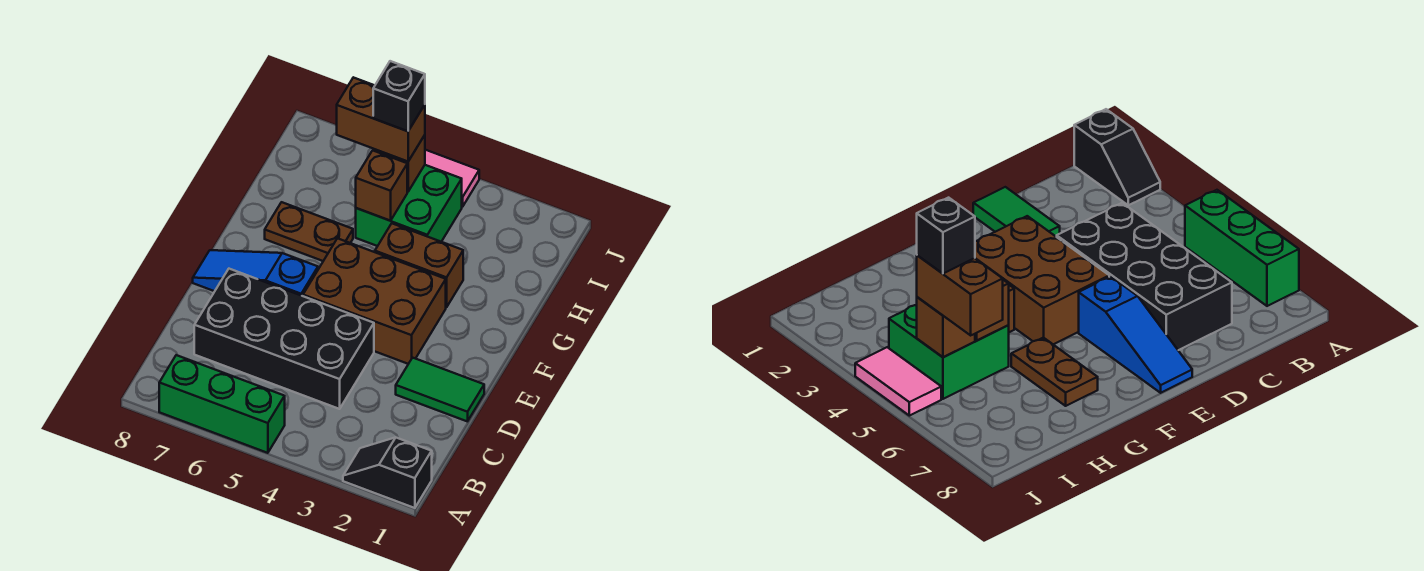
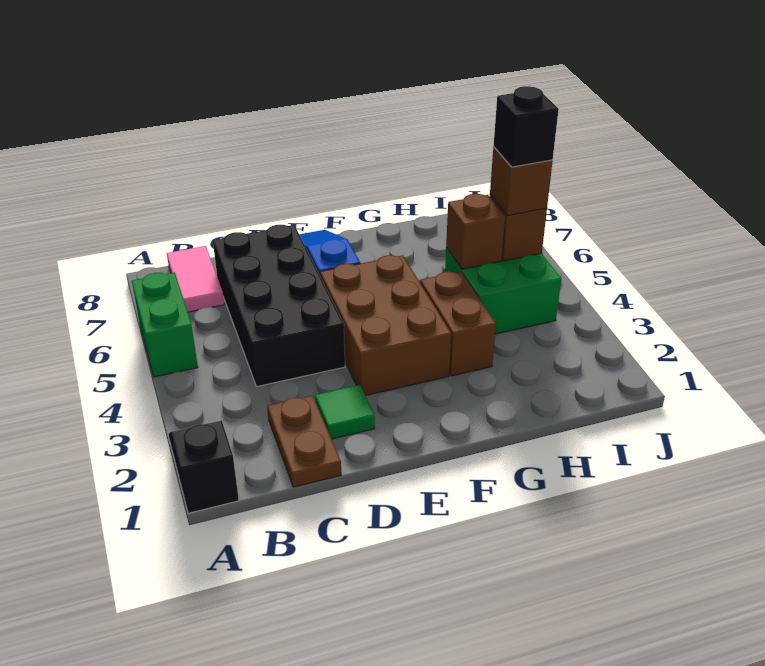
green 1x3 brick [159,355,285,453] -> green 1x2 brick [132,272,198,377]
green 1x2 tile [396,358,484,421] -> green 1x1 tile [315,385,375,439]
brown 1x2 plate [265,202,353,261] -> brown 1x2 plate moved to [267,395,341,487]
brown 1x2 brick [337,77,425,162] -> brown 1x1 brick [490,147,553,216]
pink 1x2 tile [425,150,479,207] -> pink 1x2 tile moved to [167,246,224,312]

